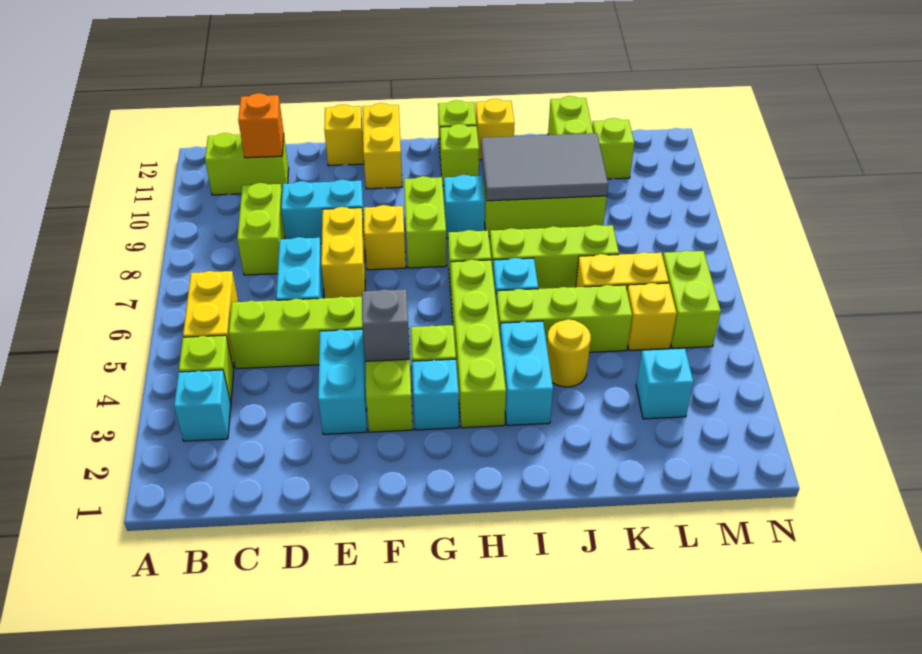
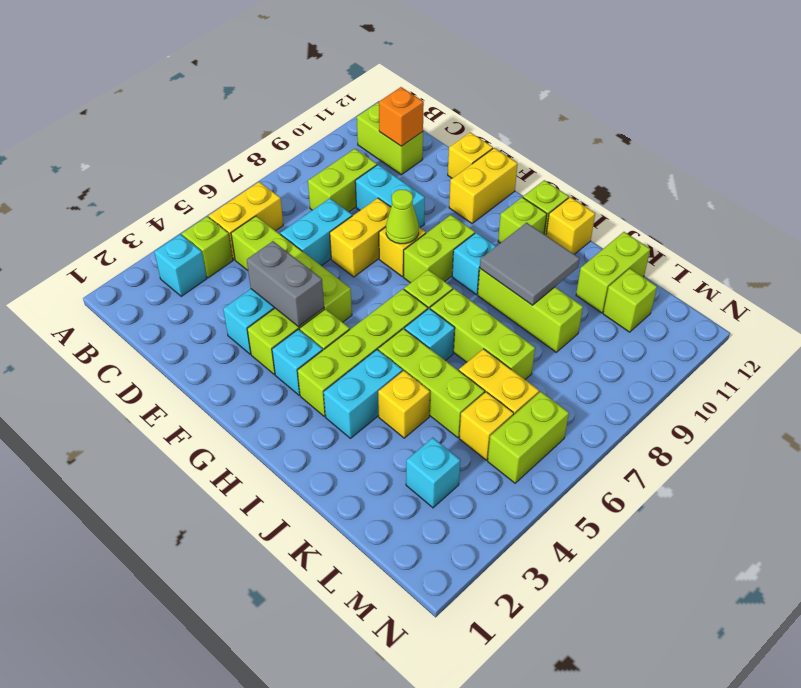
grey 1x1 brick [362,289,410,361] -> grey 1x2 brick [247,241,324,327]
none -> lime 1x1 cone [386,190,419,244]
grey 2x3 tile [481,133,608,201] -> grey 2x2 tile [480,223,580,305]
yellow 1x1 round brick [547,319,591,387] -> yellow 1x1 brick [378,371,430,438]

